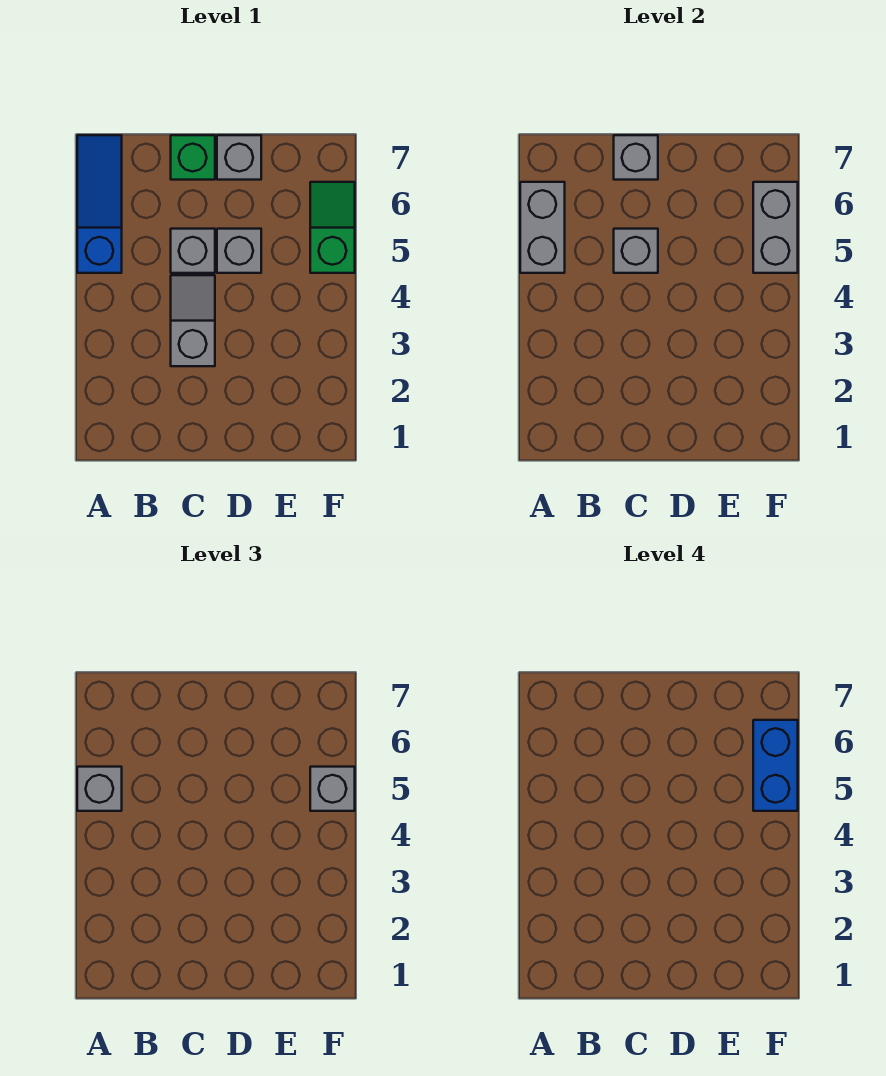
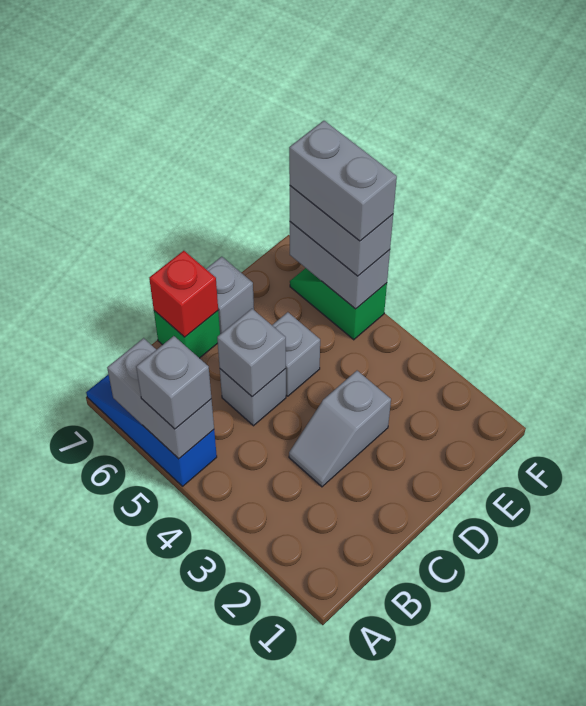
grey 1x2 slope [171,275,215,366] -> grey 1x2 slope turned to [289,371,391,487]
grey 1x1 brick [614,135,658,180] -> red 1x1 brick [149,251,218,337]
grey 1x1 brick [310,767,355,811] -> grey 1x2 brick [290,186,393,276]
blue 1x2 brick [753,720,798,811] -> grey 1x2 brick [289,121,397,241]

